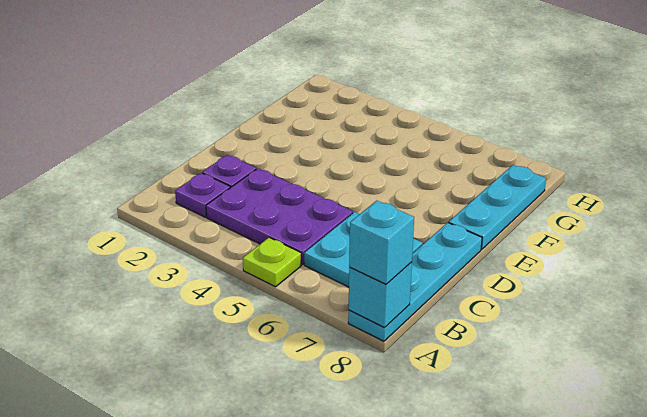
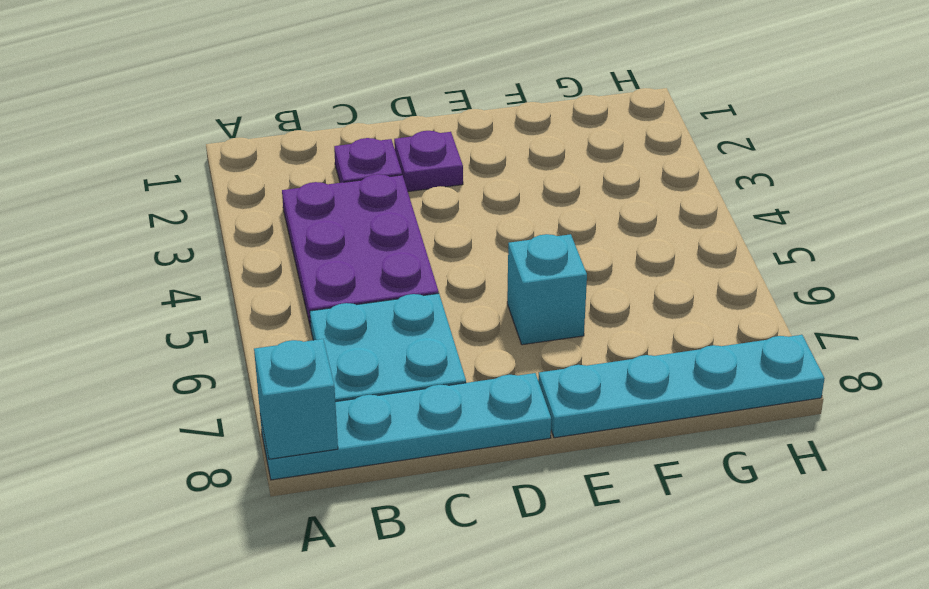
lime 1x1 plate [243,237,301,287] -> none
cyan 1x1 brick [349,201,414,284] -> cyan 1x1 brick moved to [507,234,587,345]
purple 1x1 plate [175,173,230,217] -> purple 1x1 plate moved to [394,131,463,192]
cyan 1x3 plate [449,165,546,249] -> cyan 1x4 plate [538,335,825,438]

